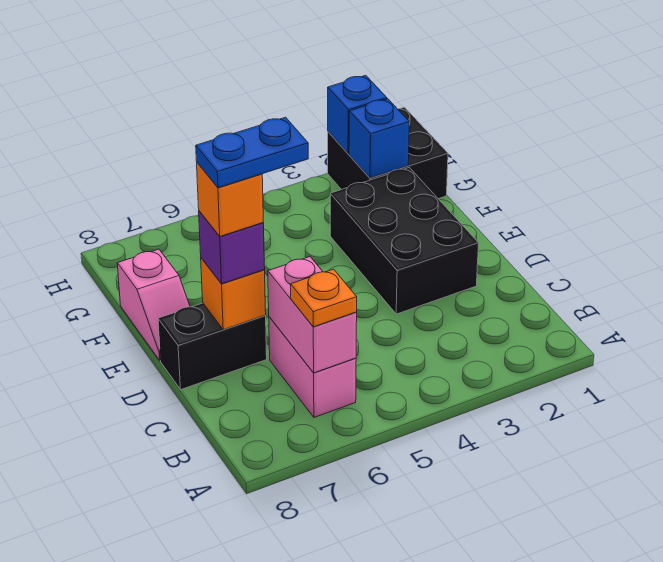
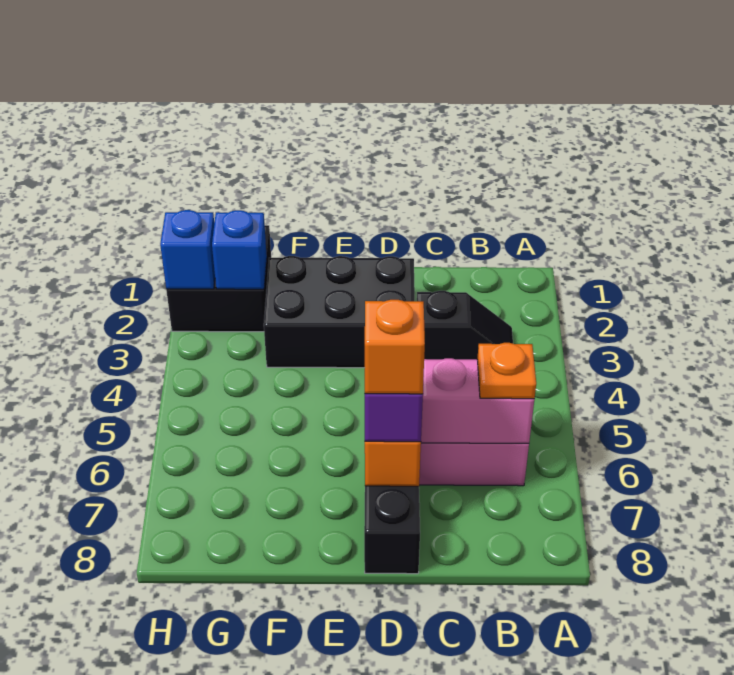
none -> black 1x2 slope [417,291,513,359]
blue 1x2 plate [196,117,308,188] -> none
pink 1x2 slope [117,249,190,360] -> none

